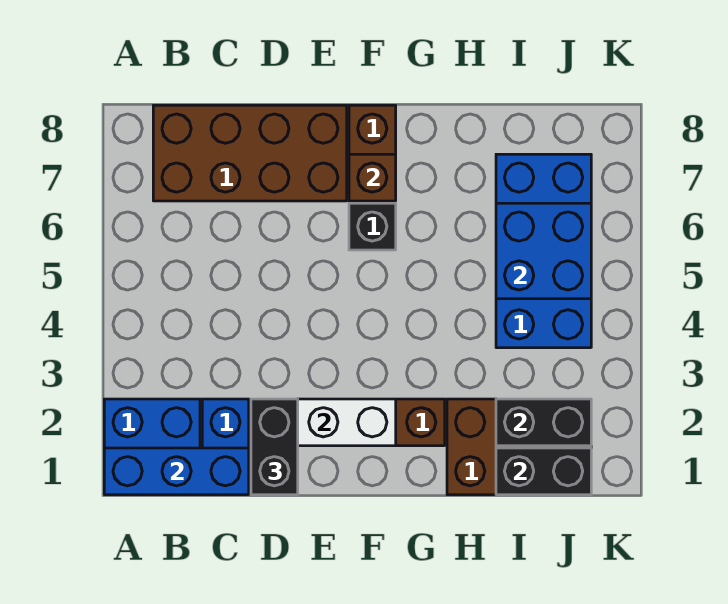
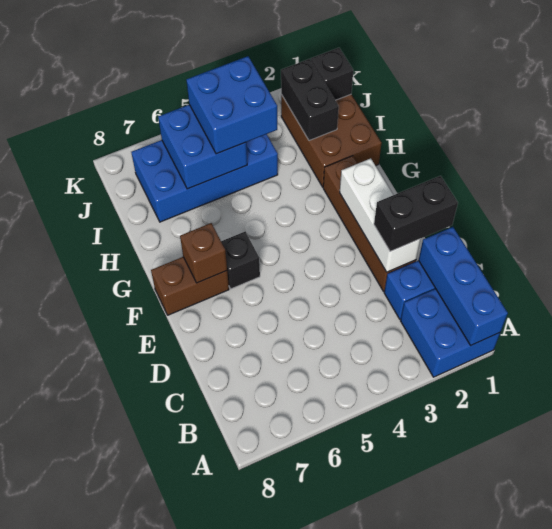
brown 2x4 brick [153,105,347,201] -> none
black 1x2 brick [496,448,591,495] -> black 1x1 brick [311,48,353,100]
none -> blue 2x2 brick [186,56,277,154]

